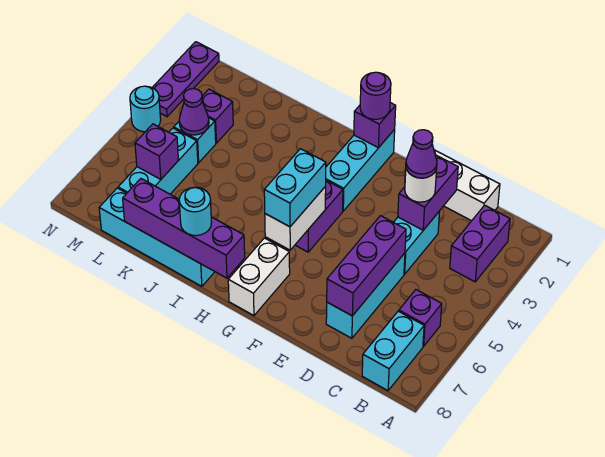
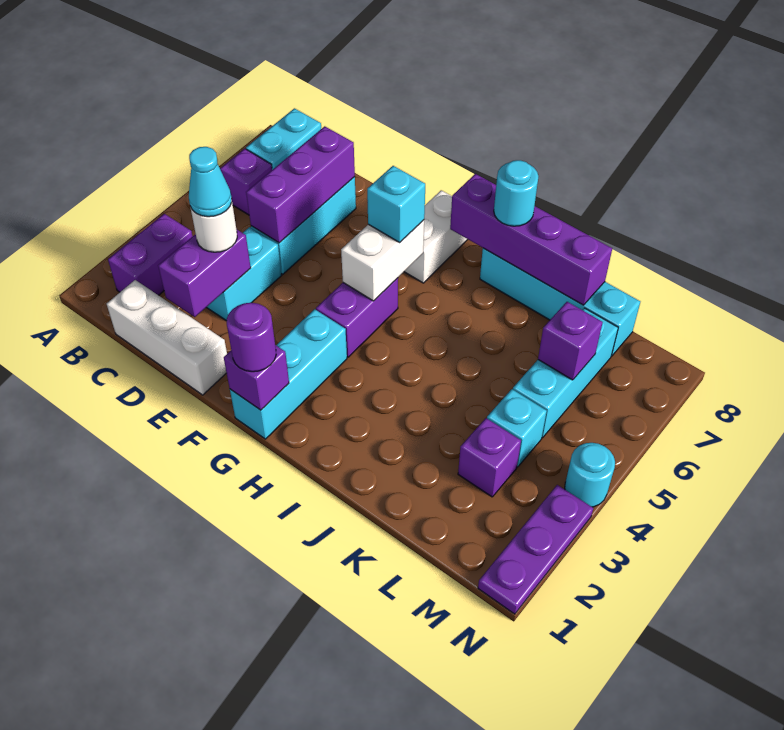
purple 1x1 cone [406,130,437,178] -> cyan 1x1 cone [189,147,232,217]
cyan 1x2 brick [264,149,326,227] -> cyan 1x1 brick [367,166,425,242]
purple 1x1 cone [179,89,209,135] -> none

